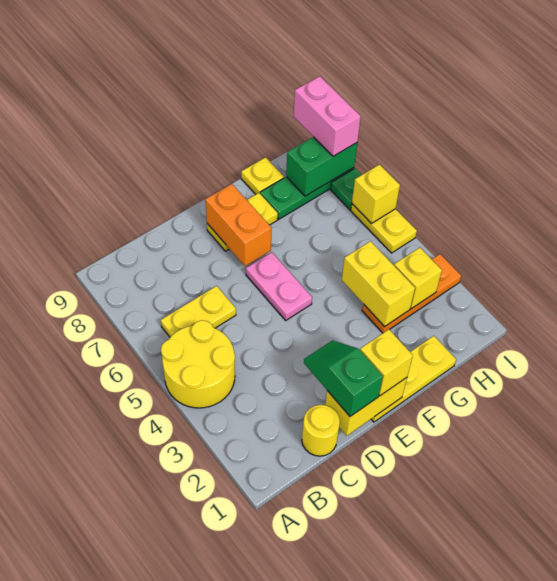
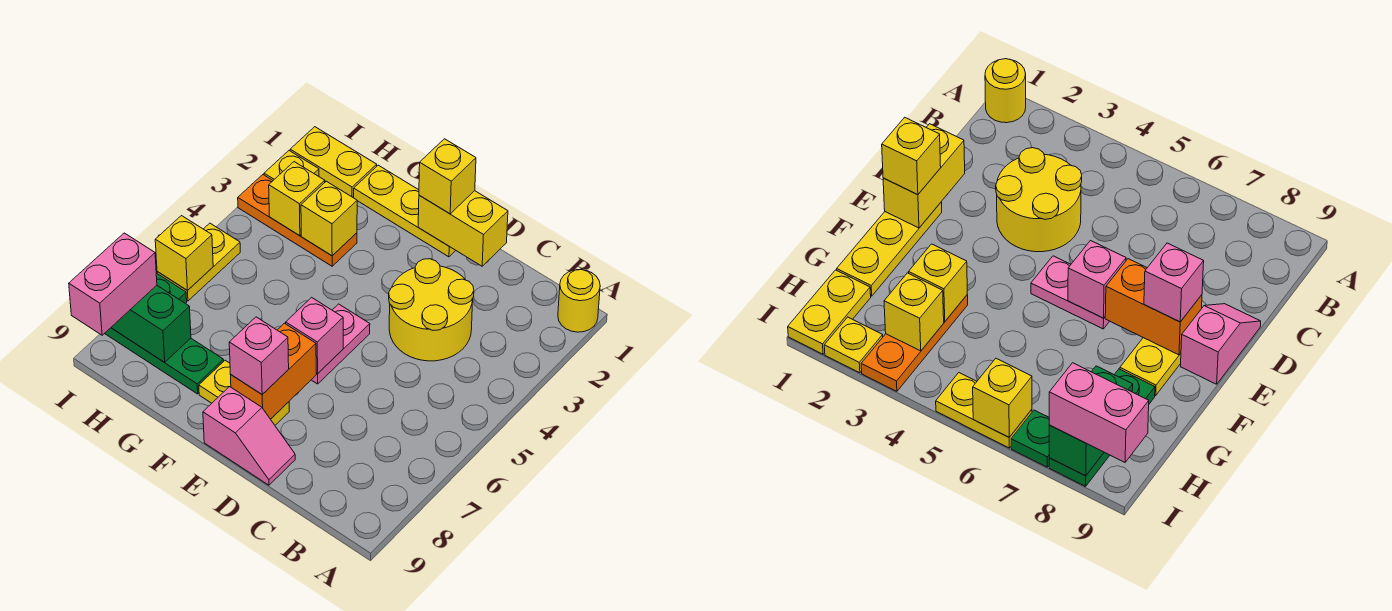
yellow 2x2 round brick [161,320,235,408] -> yellow 2x2 round brick moved to [389,259,474,361]
yellow 1x2 plate [161,286,236,337] -> yellow 1x2 plate moved to [290,127,377,197]
yellow 1x1 round brick [302,405,340,456] -> yellow 1x1 round brick moved to [558,270,600,332]
green 1x2 slope [304,341,383,416] -> none
none -> pink 1x2 slope [203,387,295,485]
none -> pink 1x1 brick [286,297,343,374]
none -> pink 1x1 brick [229,317,289,394]
yellow 1x2 brick [342,241,415,327] -> yellow 1x1 brick [301,181,357,256]
yellow 1x1 plate [241,157,284,194] -> yellow 1x1 plate moved to [264,151,319,180]

